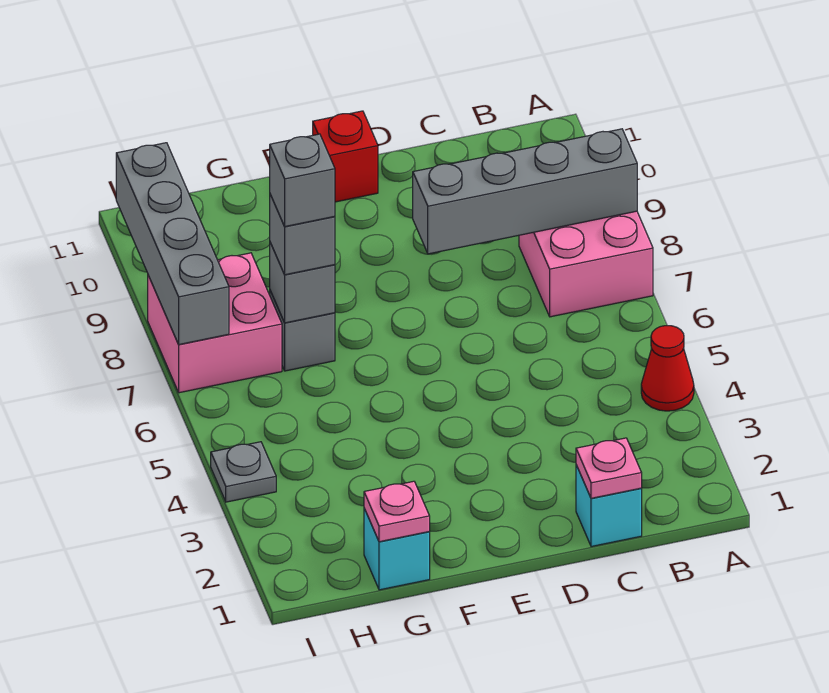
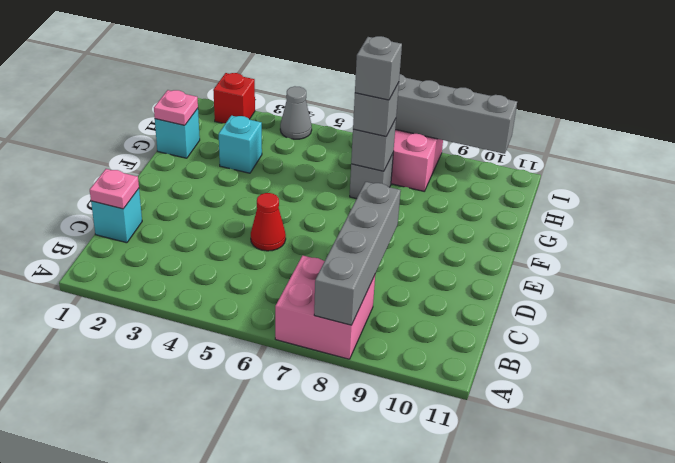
red 1x1 cone [641,326,694,411] -> red 1x1 cone moved to [251,193,286,251]
red 1x1 brick [313,111,378,202] -> red 1x1 brick moved to [213,73,255,123]
none -> cyan 1x1 brick [219,116,262,173]
grey 1x1 plate [211,442,276,502] -> grey 1x1 cone [280,86,312,139]

